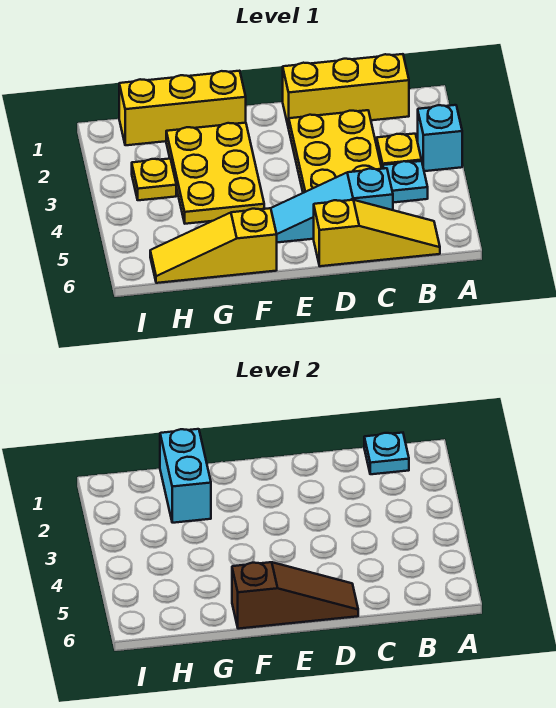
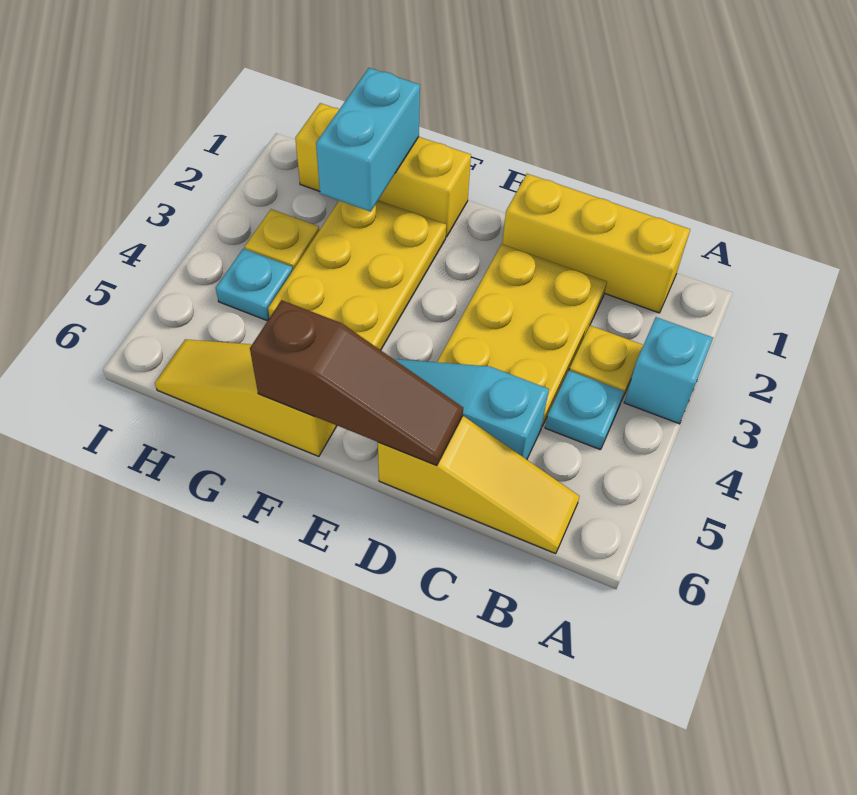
cyan 1x1 plate [364,433,409,474] -> cyan 1x1 plate moved to [216,249,293,321]

